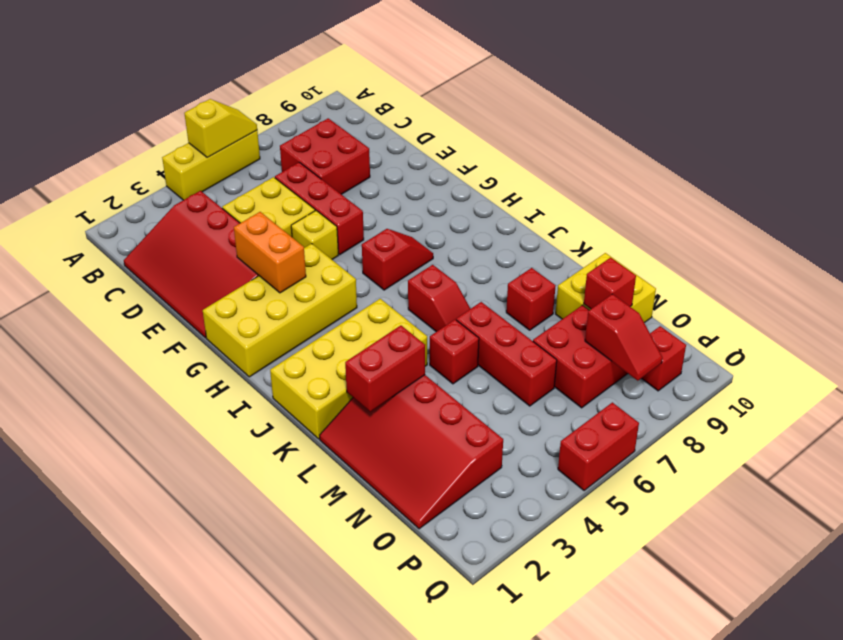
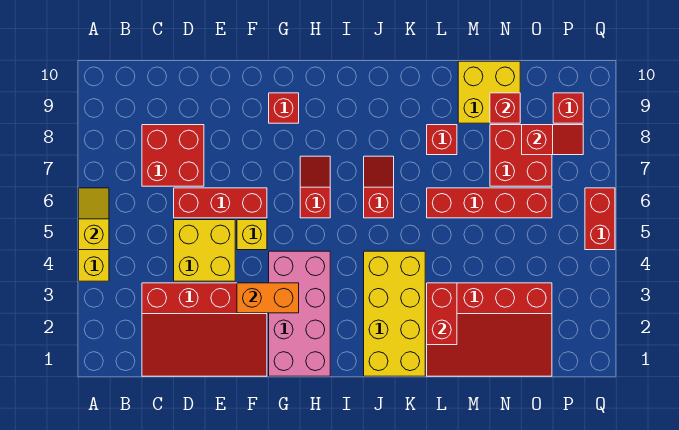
yellow 2x4 brick [203,244,357,377] -> pink 2x4 brick [269,251,330,376]
red 1x2 slope [408,265,470,332] -> red 1x2 slope turned to [364,156,394,218]
red 1x1 brick [430,320,479,384] -> red 1x1 brick moved to [269,93,299,123]
red 1x3 brick [456,302,557,406] -> red 1x4 brick [427,188,552,218]

